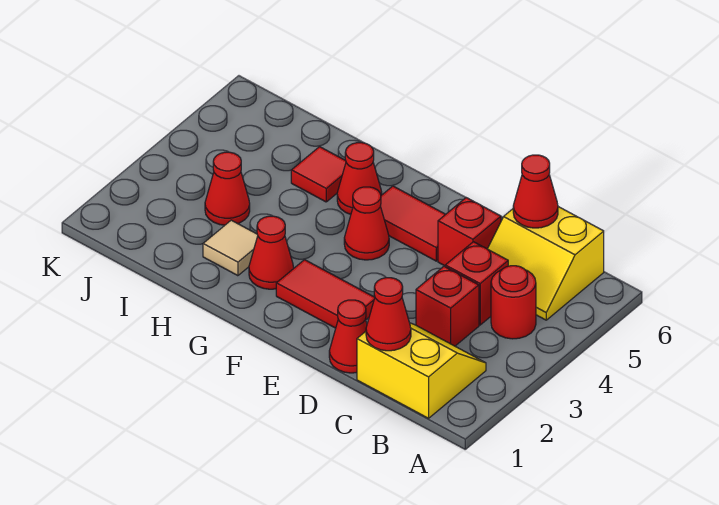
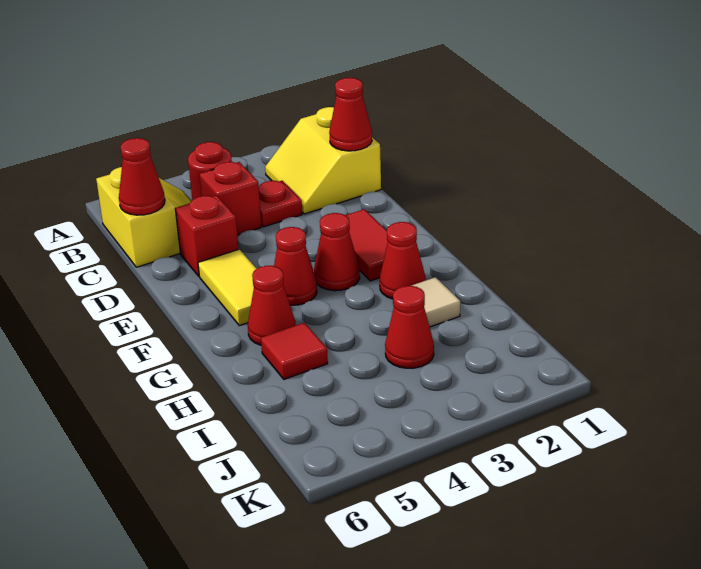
red 1x1 brick [416,266,479,346] -> red 1x1 plate [259,181,302,227]
red 1x1 cone [329,300,367,373] -> red 1x1 cone moved to [314,213,360,291]
red 1x2 tile [380,186,446,261] -> yellow 1x2 tile [198,249,257,326]

